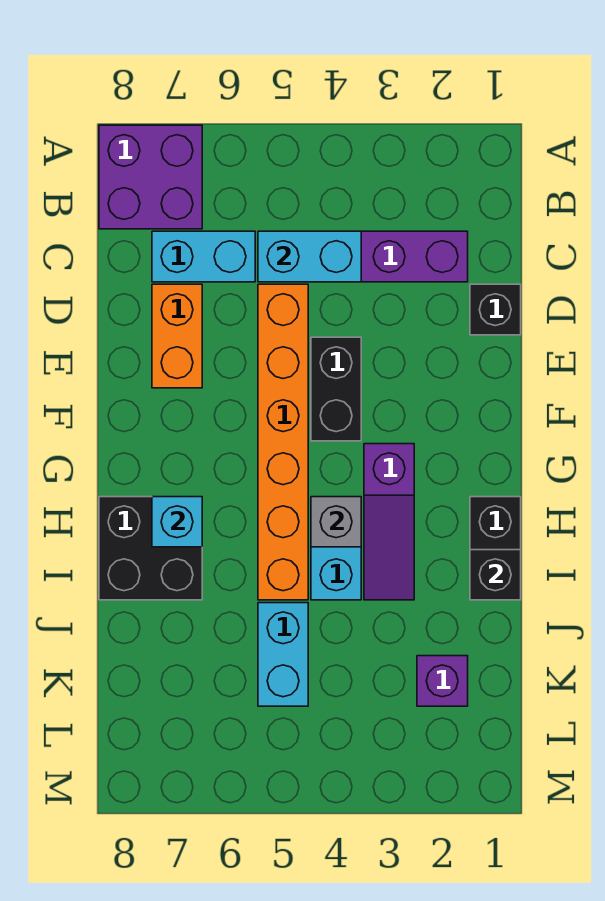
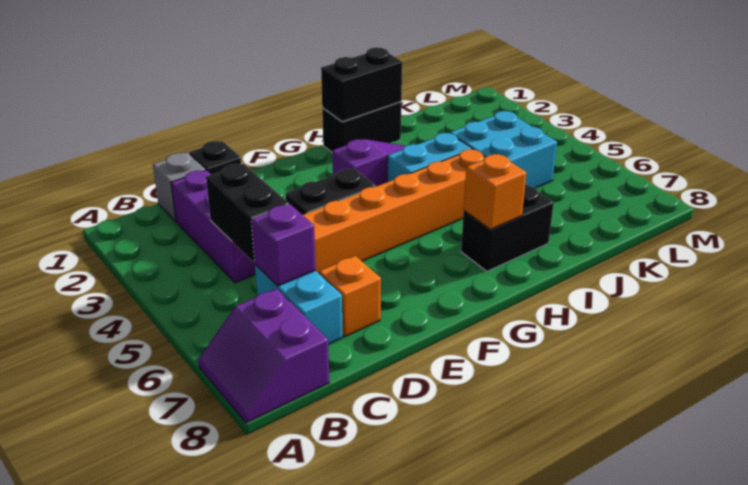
purple 2x2 brick [99,125,202,229] -> purple 2x2 slope [198,289,329,423]
cyan 1x2 brick [258,231,361,282] -> black 1x2 brick [206,164,289,262]
orange 1x2 brick [152,284,202,388] -> orange 1x1 brick [319,256,381,337]
grey 1x1 brick [311,497,361,547] -> grey 1x1 brick moved to [153,153,205,221]
black 2x2 brick [99,497,202,600] -> black 1x2 brick [461,184,554,271]
cyan 1x1 brick [152,497,202,547] -> orange 1x1 brick [464,154,526,229]
black 1x1 brick [470,550,521,600] -> black 1x2 brick [321,47,402,122]
cyan 1x2 brick [258,603,308,706] -> cyan 2x2 brick [450,111,557,188]
purple 1x1 brick [417,656,468,706] -> purple 1x1 brick moved to [251,204,316,286]

